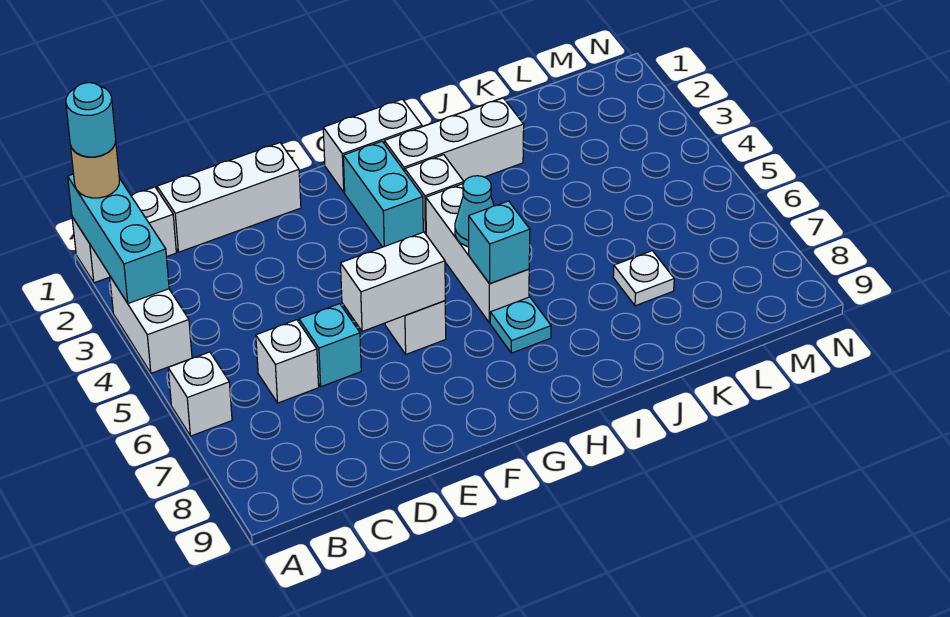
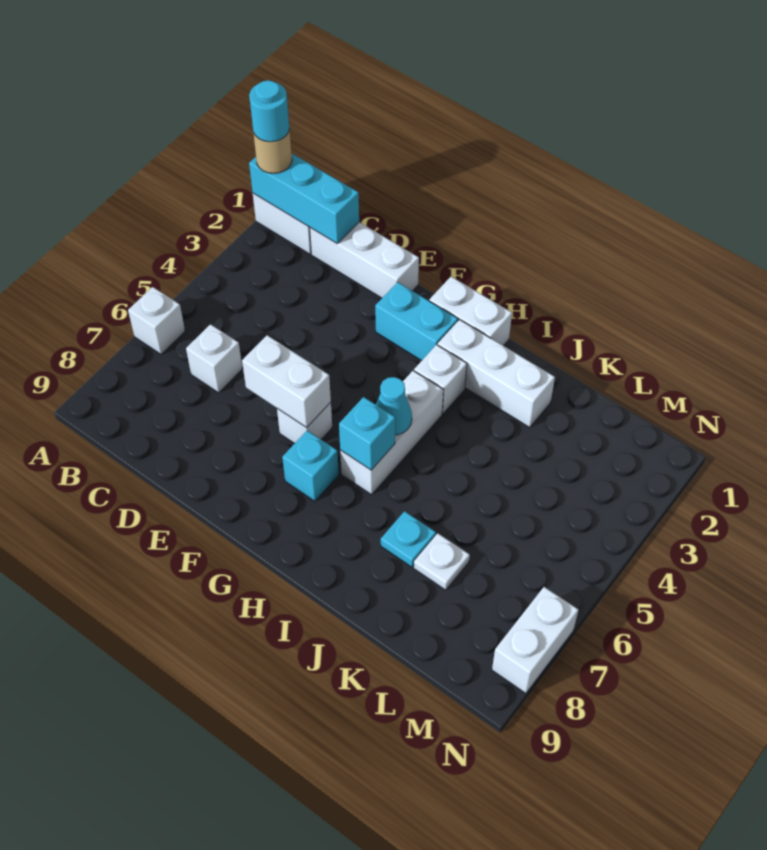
cyan 1x3 brick [68,174,169,303] -> cyan 1x3 brick turned to [249,154,359,243]
white 1x2 brick [110,277,192,373] -> white 1x2 brick moved to [492,587,578,693]
cyan 1x1 brick [299,304,361,387] -> cyan 1x1 brick moved to [282,431,339,501]
cyan 1x2 brick [343,141,423,247] -> cyan 1x2 brick turned to [375,282,458,361]
cyan 1x1 plate [490,297,551,353] -> cyan 1x1 plate moved to [381,511,436,567]

